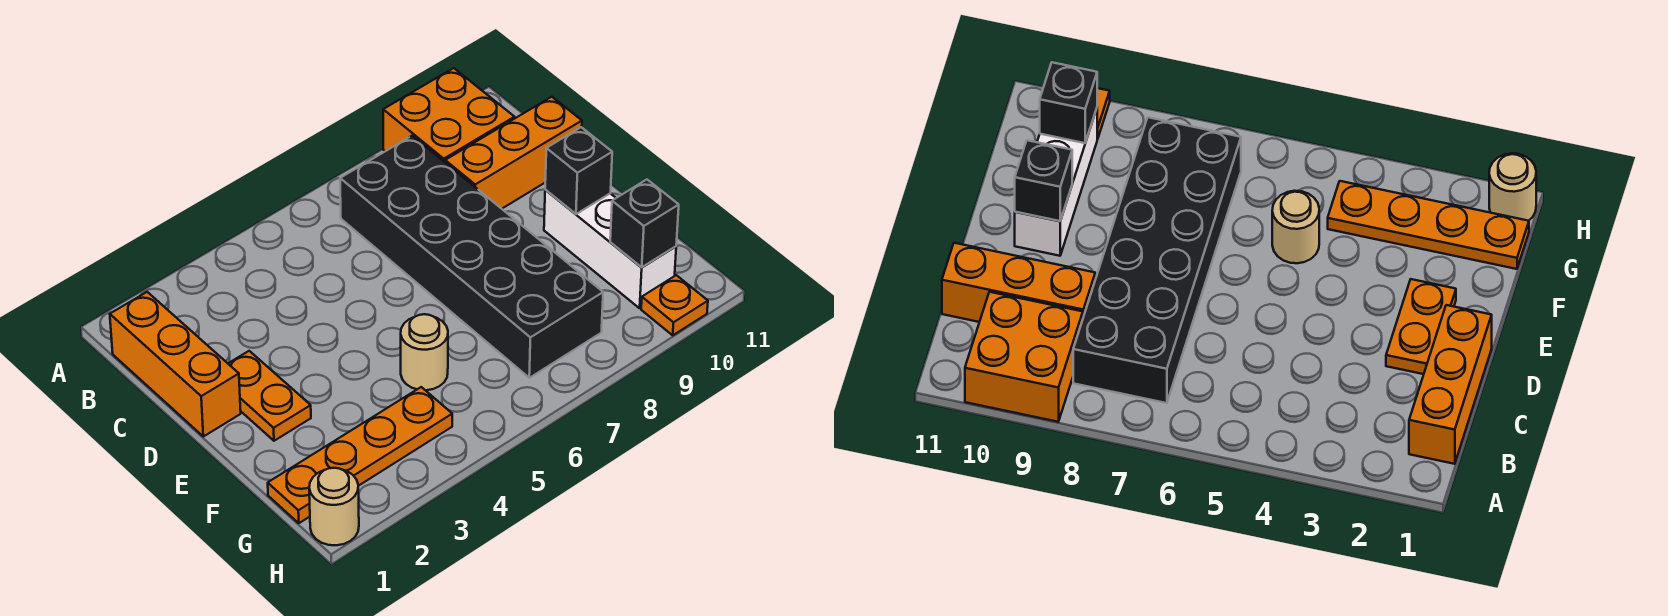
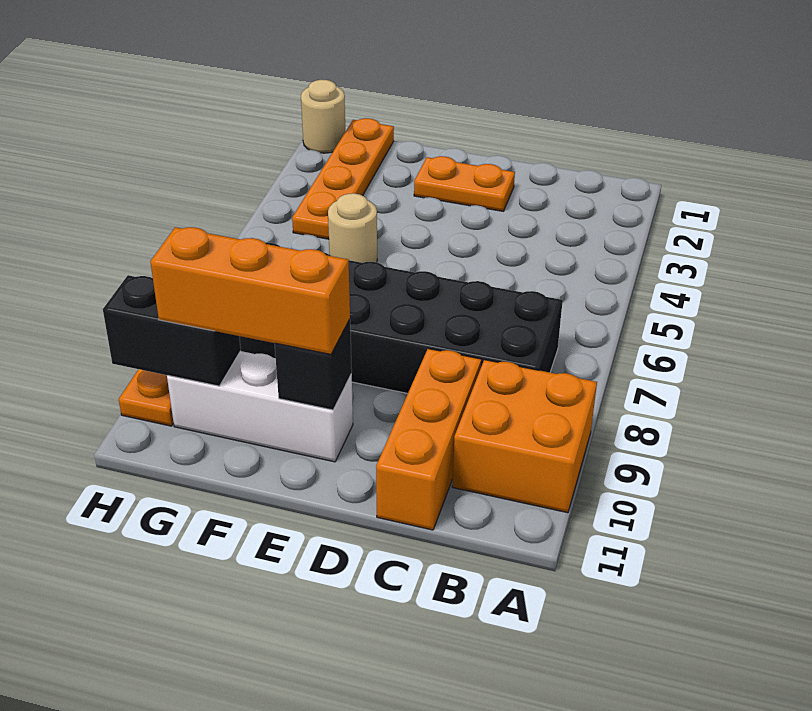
orange 1x3 brick [110,292,241,436] -> orange 1x3 brick moved to [150,227,350,354]
black 1x1 brick [610,180,679,267] -> black 1x2 brick [103,275,241,386]

